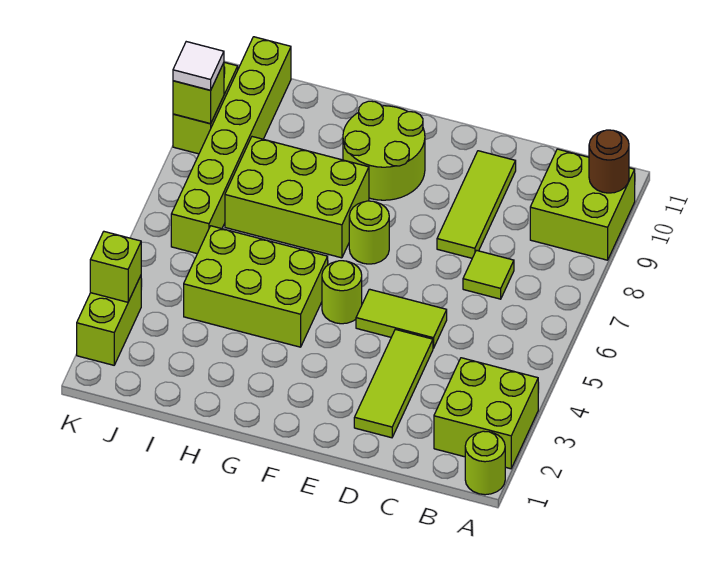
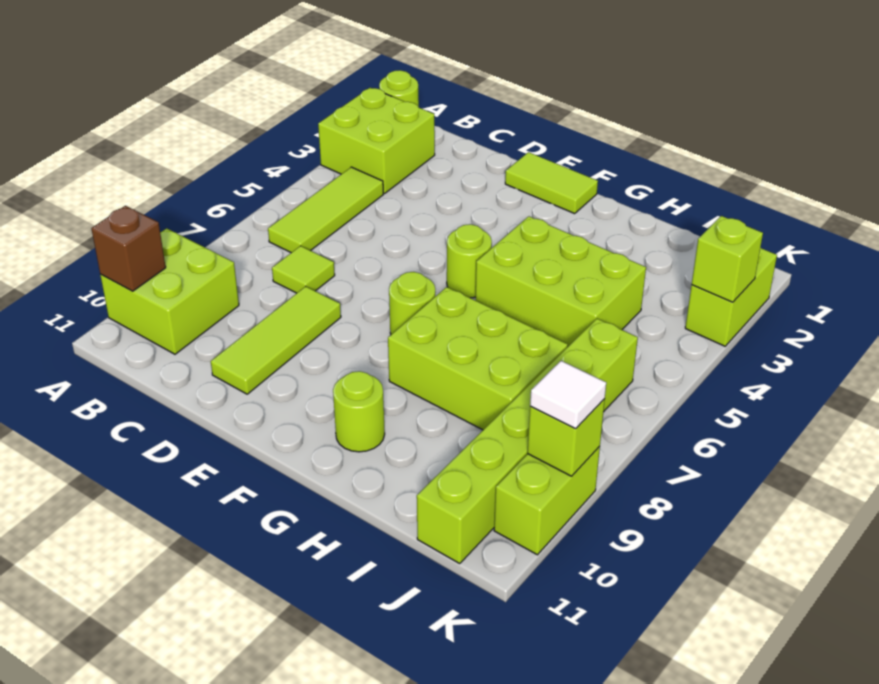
brown 1x1 round brick [589,130,629,193] -> brown 1x1 brick [91,206,166,291]
lime 1x3 tile [354,329,433,438] -> lime 1x3 tile moved to [268,167,383,253]
lime 1x2 tile [356,289,447,348] -> lime 1x2 tile moved to [505,152,598,214]
lime 2x2 round brick [343,101,425,200] -> lime 1x1 round brick [333,371,385,452]

